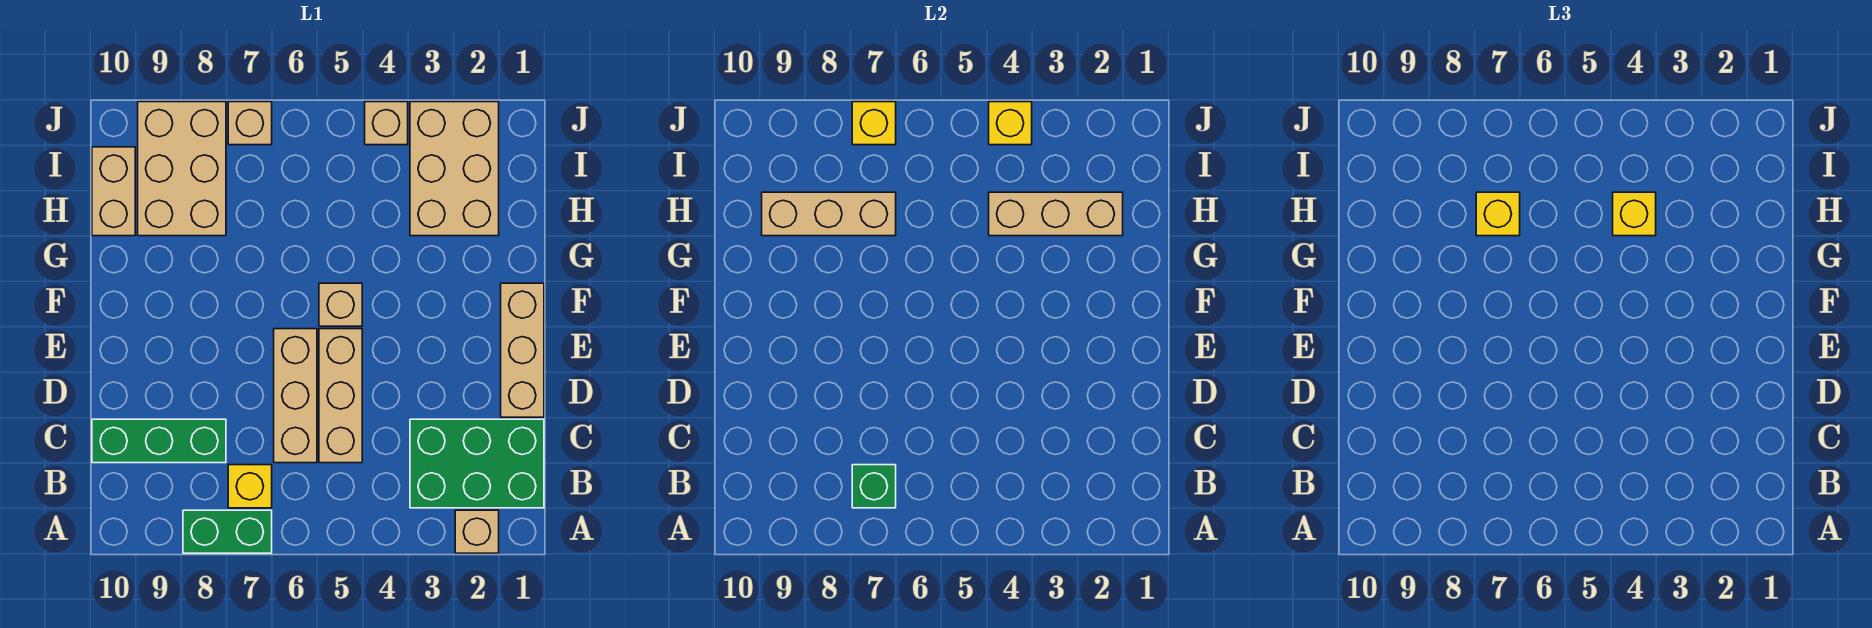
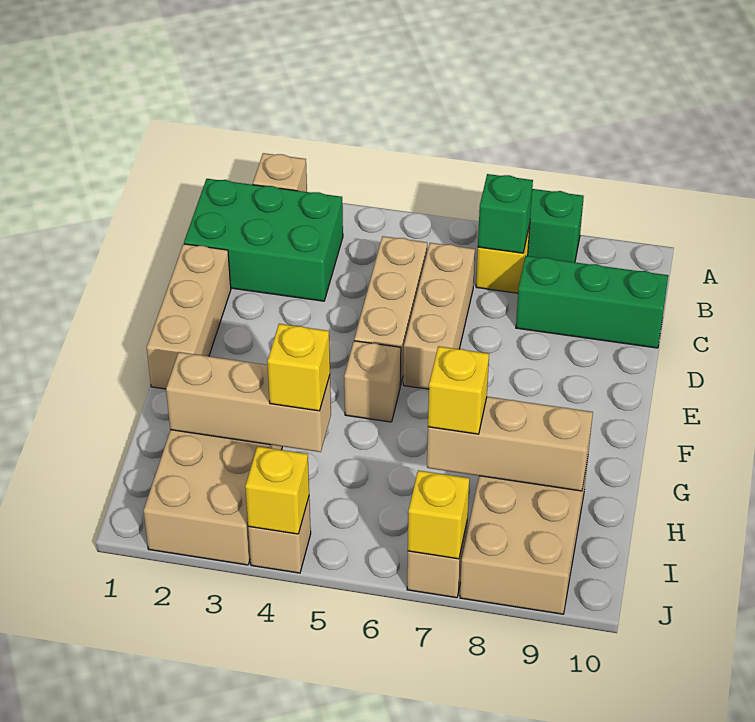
tan 1x2 brick [92,147,135,236] -> none

